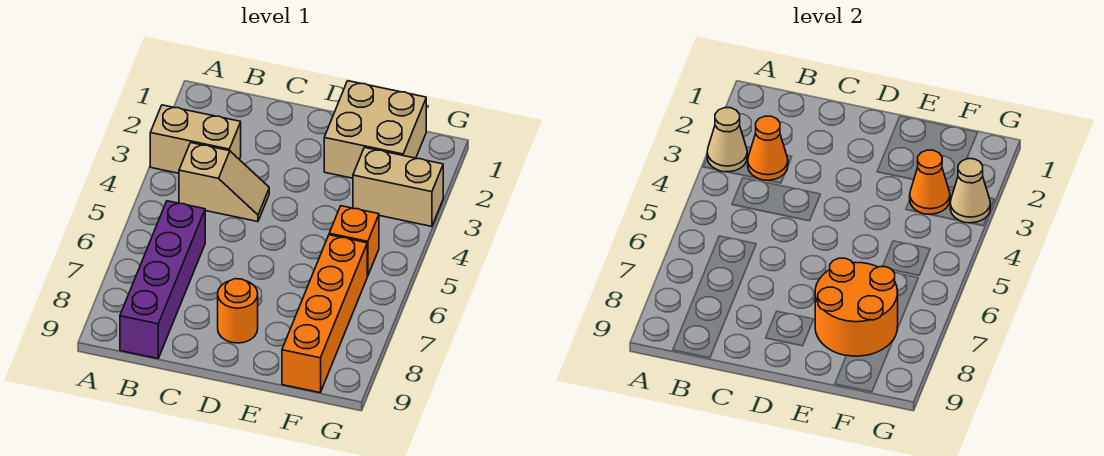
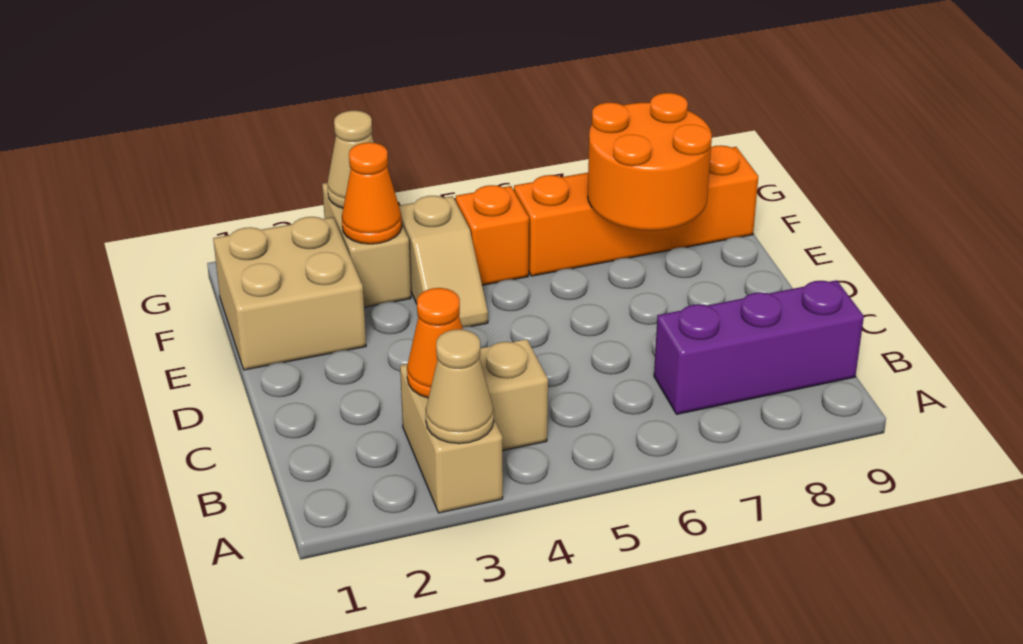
purple 1x4 brick [120,201,205,359] -> purple 1x3 brick [654,280,864,414]
orange 1x1 round brick [218,279,258,343] -> none
none -> tan 1x2 slope [399,196,488,327]

